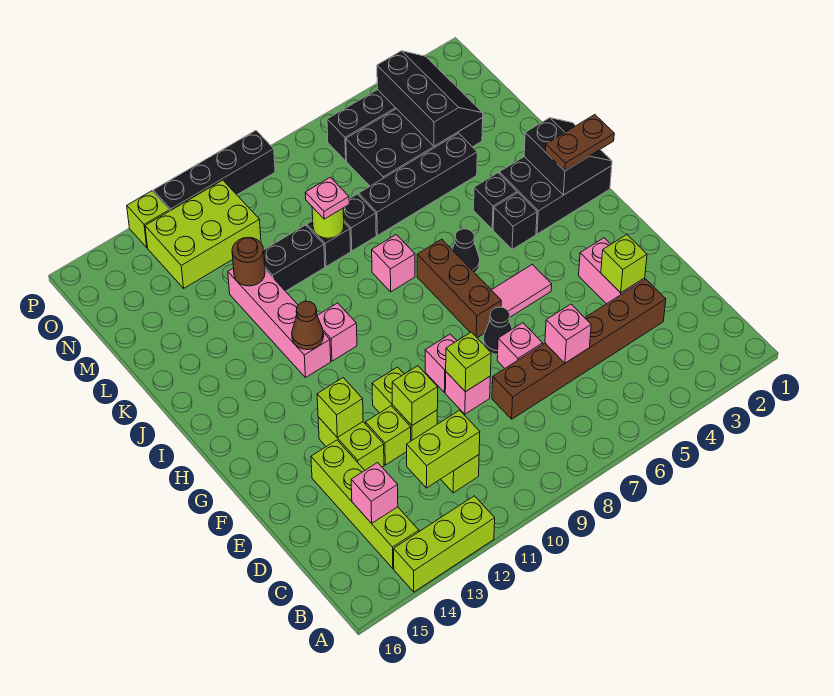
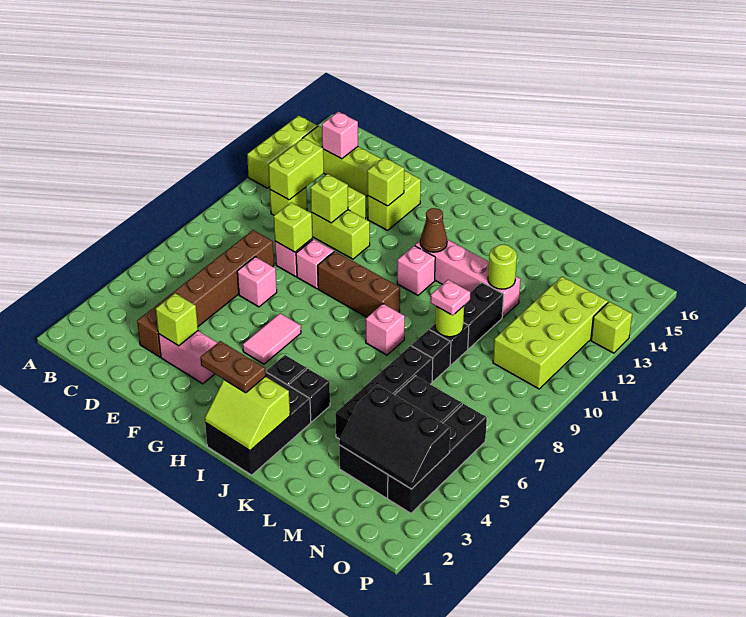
pink 1x1 brick [545,304,591,363] -> none
lime 1x2 brick [318,417,384,470] -> lime 1x2 brick turned to [367,171,421,230]
black 1x1 cone [483,307,512,355] -> none
brown 1x3 brick [417,239,501,338] -> brown 1x3 brick moved to [318,251,400,317]
black 2x2 slope [524,118,612,195] -> lime 2x2 slope [205,377,290,451]
brown 1x2 plate [546,115,614,171] -> brown 1x2 plate turned to [200,341,265,393]
black 1x1 cone [452,229,480,273] -> none
brown 1x1 round brick [232,238,265,286] -> lime 1x1 round brick [488,244,517,289]
lime 2x3 brick [145,180,261,288] -> lime 2x4 brick [493,277,608,389]
black 1x4 brick [153,130,275,211] -> none

